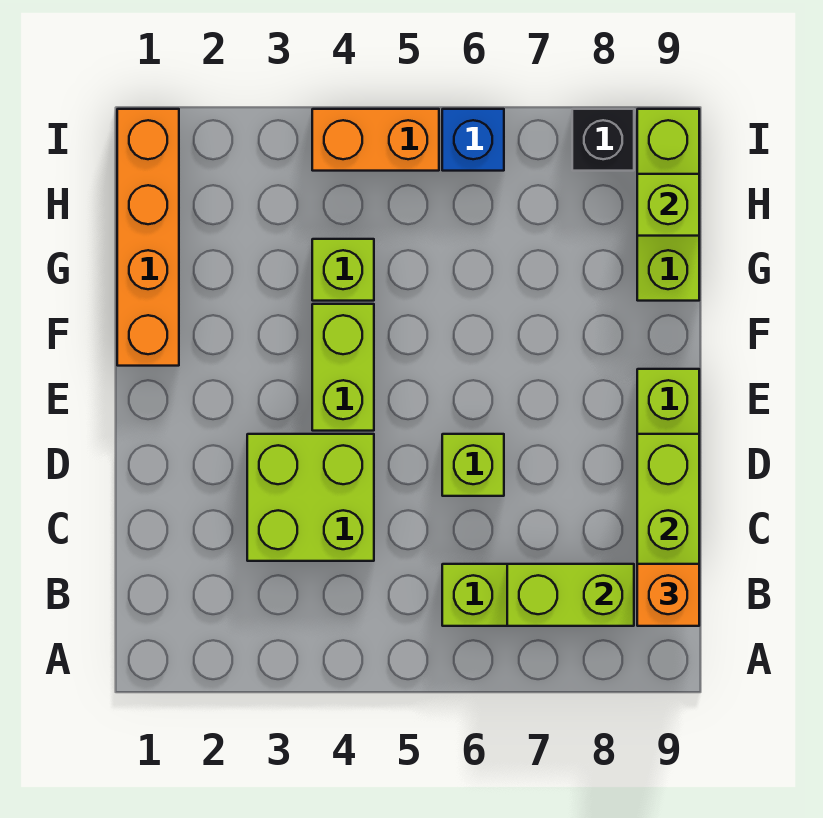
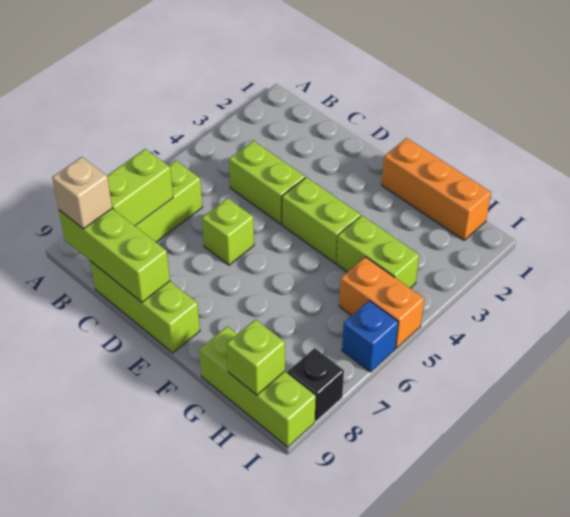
orange 1x1 brick [637,564,699,626] -> tan 1x1 brick [52,157,112,229]
lime 2x2 brick [247,434,374,561] -> lime 1x2 brick [229,141,305,224]
orange 1x4 brick [117,109,179,366] -> orange 1x3 brick [382,138,491,240]
lime 1x1 brick [312,239,374,301] -> lime 1x2 brick [336,216,419,288]
orange 1x2 brick [312,109,439,171] -> orange 1x2 brick turned to [339,257,424,348]

